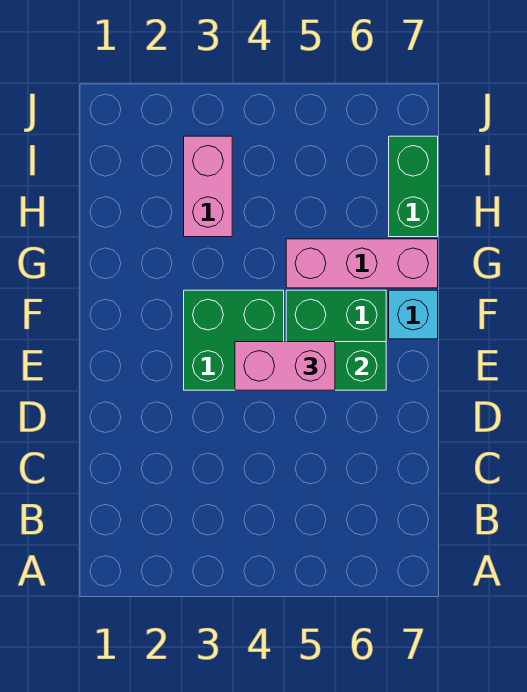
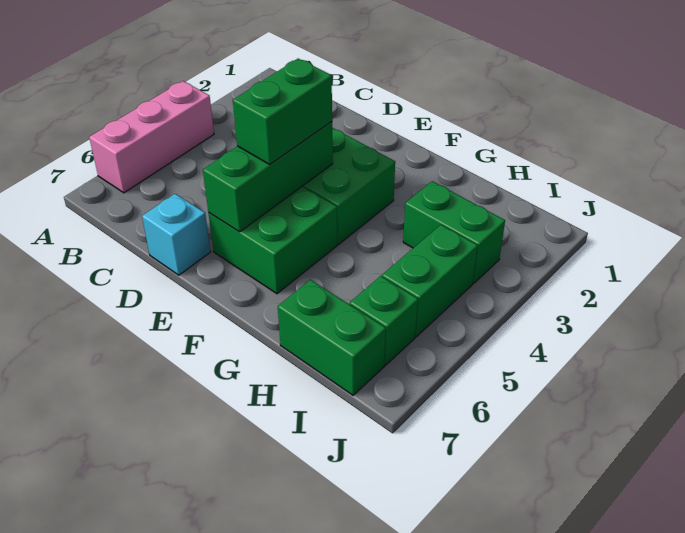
pink 1x2 brick [235,342,335,390] -> green 1x2 brick [233,59,332,164]
cyan 1x1 brick [389,290,438,339] -> cyan 1x1 brick moved to [142,194,210,275]
pink 1x3 brick [286,239,438,288] -> pink 1x3 brick moved to [89,81,214,193]
pink 1x2 brick [184,136,232,237] -> green 1x2 brick [403,181,505,283]
none -> green 1x2 brick [382,225,478,336]
none -> green 1x1 brick [350,276,418,365]

